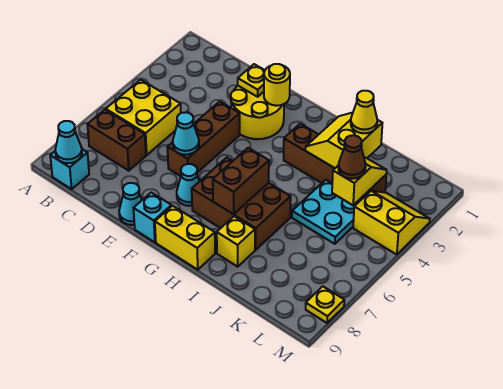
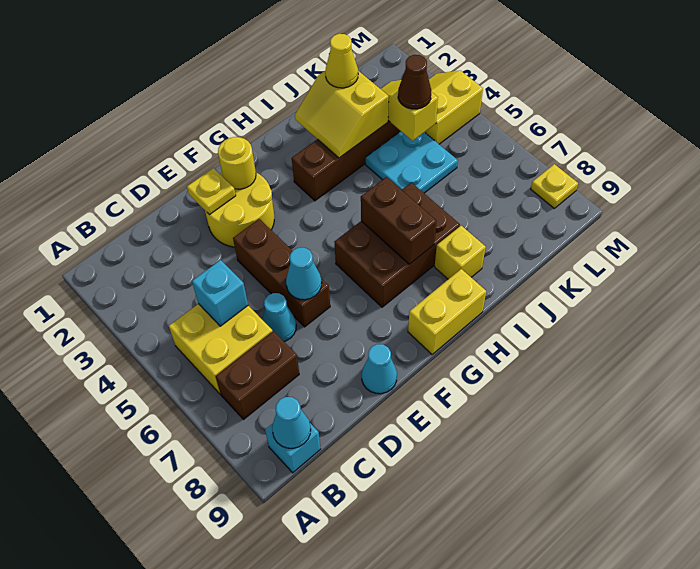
cyan 1x1 cone [177,164,200,206] -> cyan 1x1 cone moved to [262,293,296,341]
cyan 1x1 brick [134,192,171,242] -> cyan 1x1 brick moved to [192,260,248,326]

